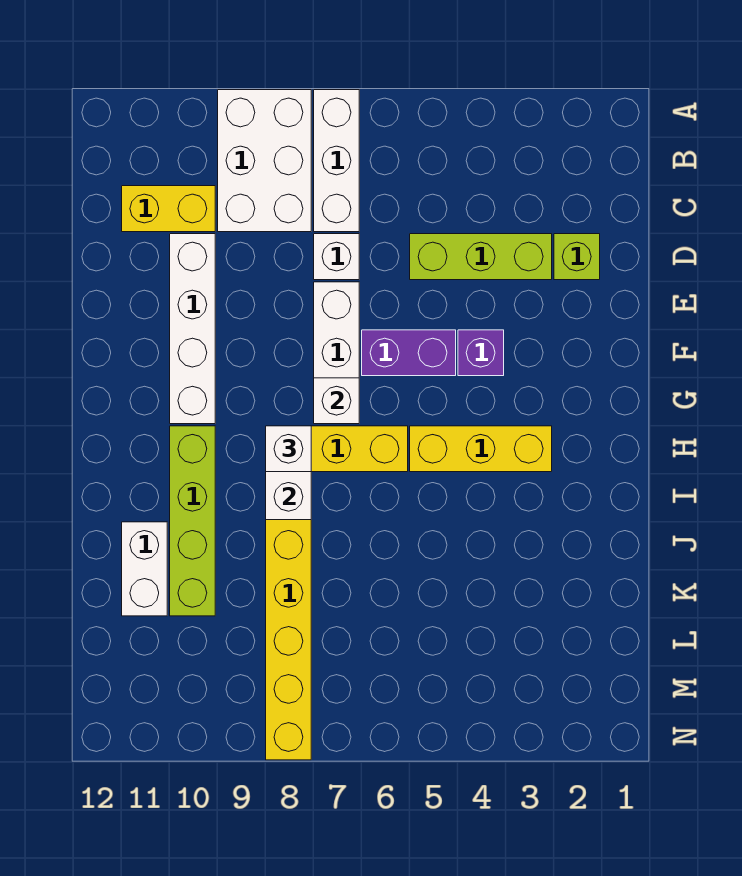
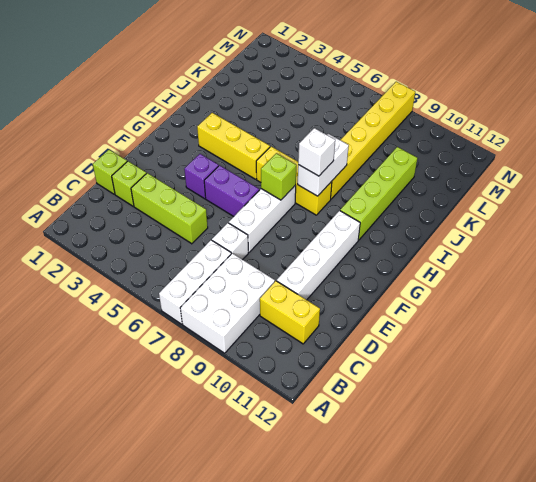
none -> lime 1x1 brick [93,150,127,194]
white 1x1 brick [314,378,359,424] -> lime 1x1 brick [261,153,296,200]
white 1x2 brick [122,522,167,616] -> none

